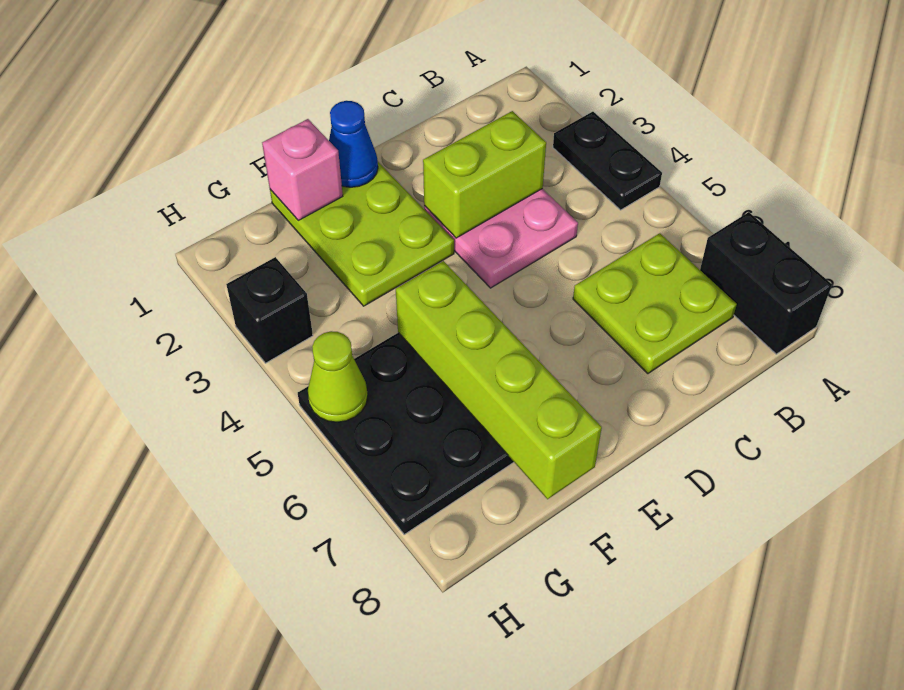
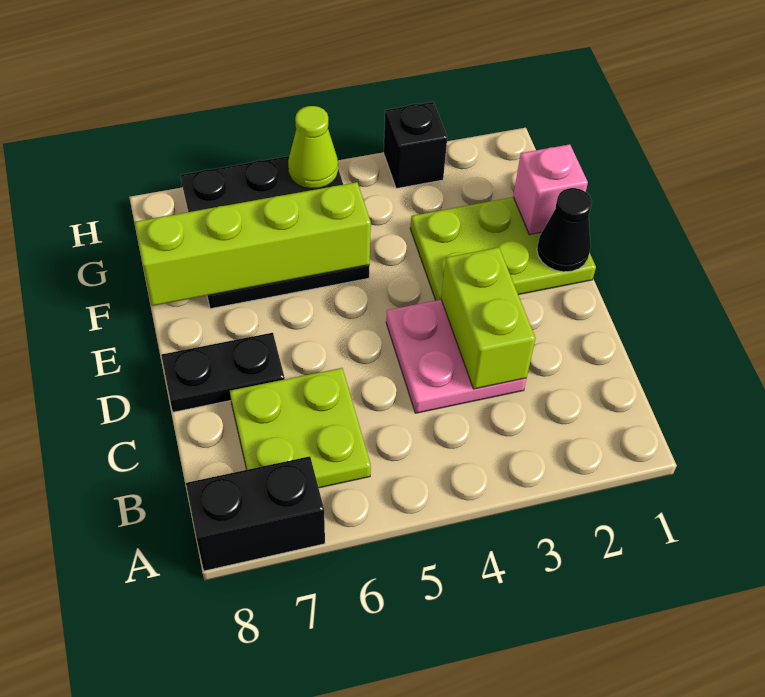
black 1x2 plate [553,112,662,210] -> black 1x2 plate moved to [161,333,285,412]
blue 1x1 cone [329,101,378,187] -> black 1x1 cone [537,188,592,272]

